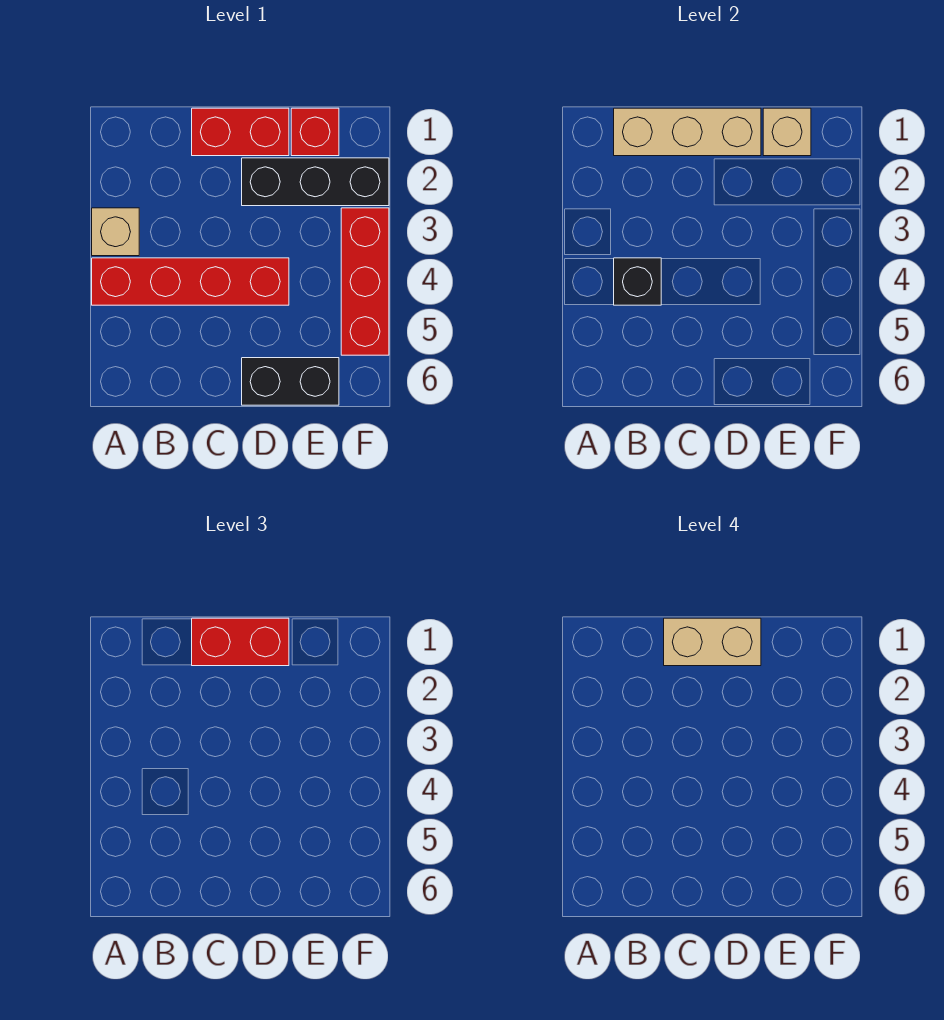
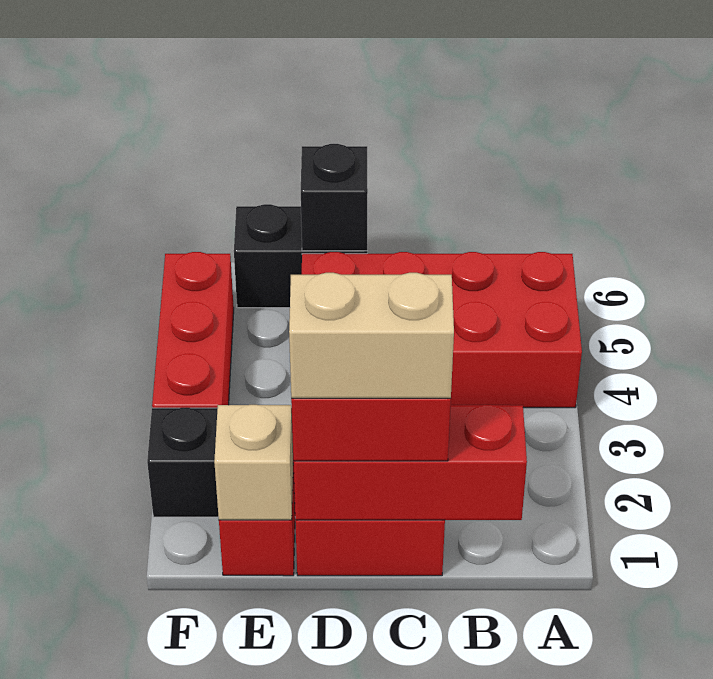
tan 1x1 brick [92,208,139,256] -> none
red 1x4 brick [92,258,289,305] -> red 2x4 brick [302,252,582,408]
tan 1x3 brick [614,108,761,156] -> red 1x3 brick [293,405,527,520]
black 1x1 brick [614,258,661,305] -> black 1x1 brick moved to [301,144,368,251]

